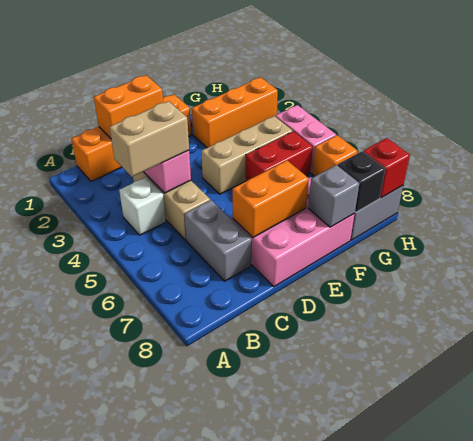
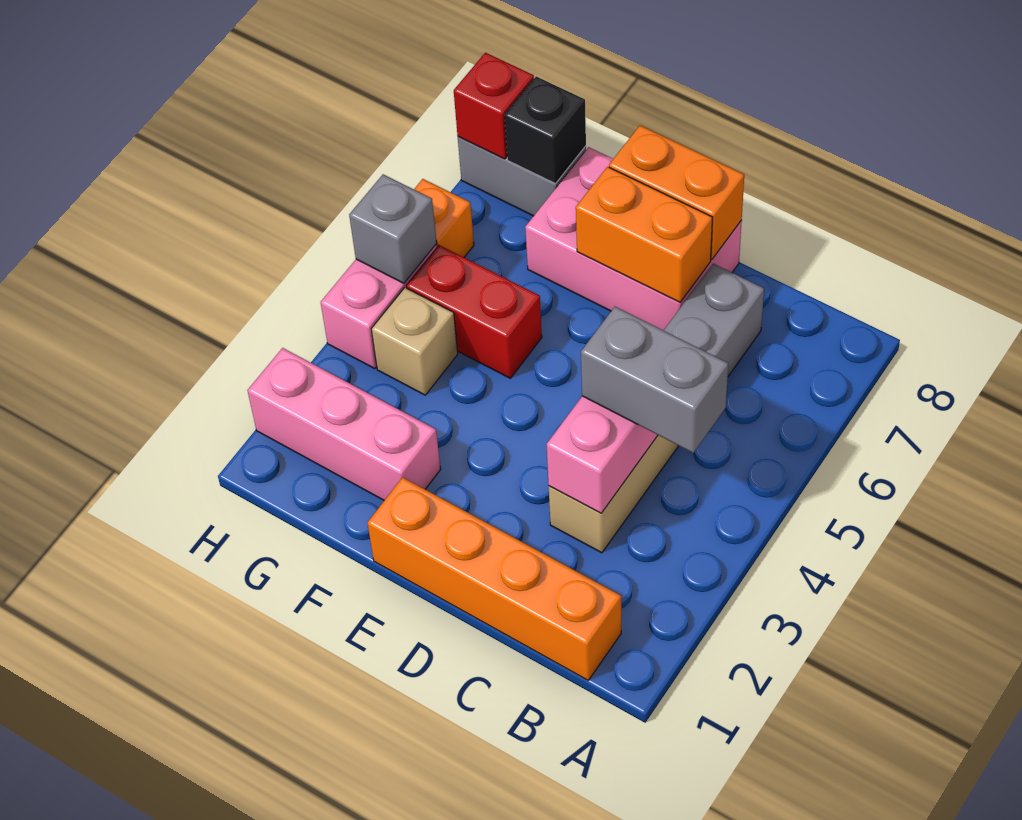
white 1x1 brick [119,177,166,235] -> none
tan 1x2 brick [110,101,189,177] -> grey 1x2 brick [581,307,728,453]
orange 1x2 brick [94,75,163,138] -> orange 1x2 brick moved to [609,125,744,259]
tan 1x3 brick [201,116,293,194] -> tan 1x1 brick [371,288,458,395]
orange 1x3 brick [192,77,278,148] -> pink 1x3 brick [248,348,441,500]
grey 1x1 brick [308,165,359,227] -> grey 1x1 brick moved to [349,174,437,283]

